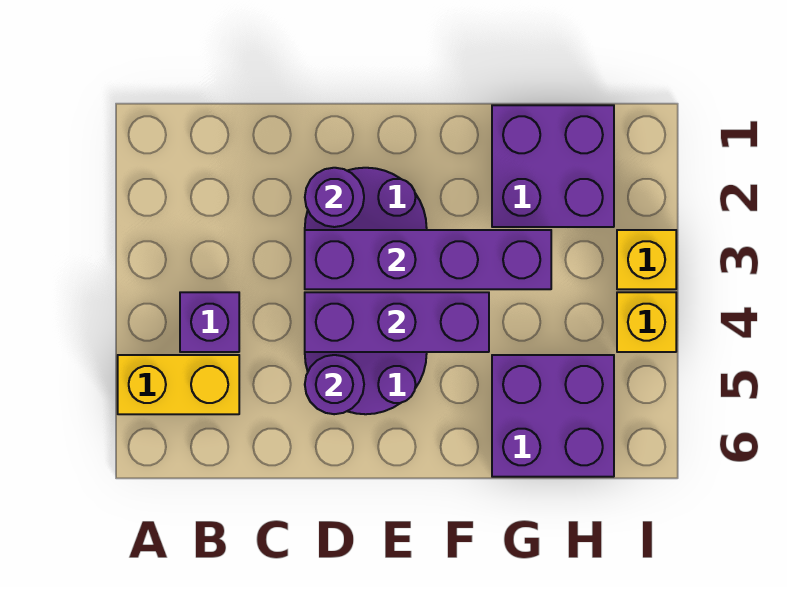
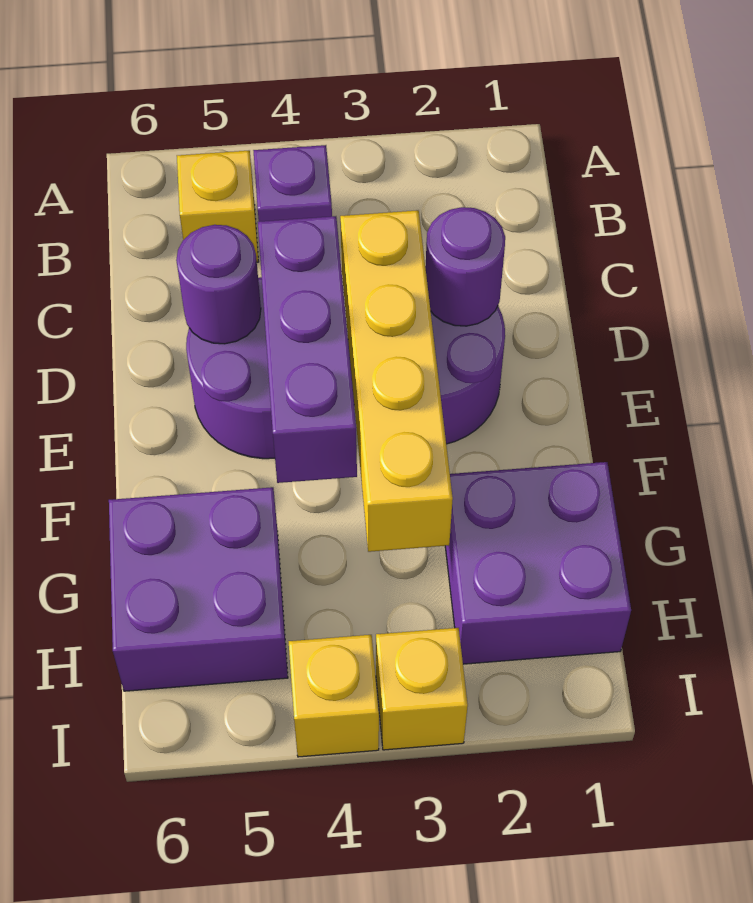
yellow 1x2 brick [118,355,239,414] -> yellow 1x1 brick [177,151,259,262]
purple 1x4 brick [305,230,551,289] -> yellow 1x4 brick [340,210,453,552]

